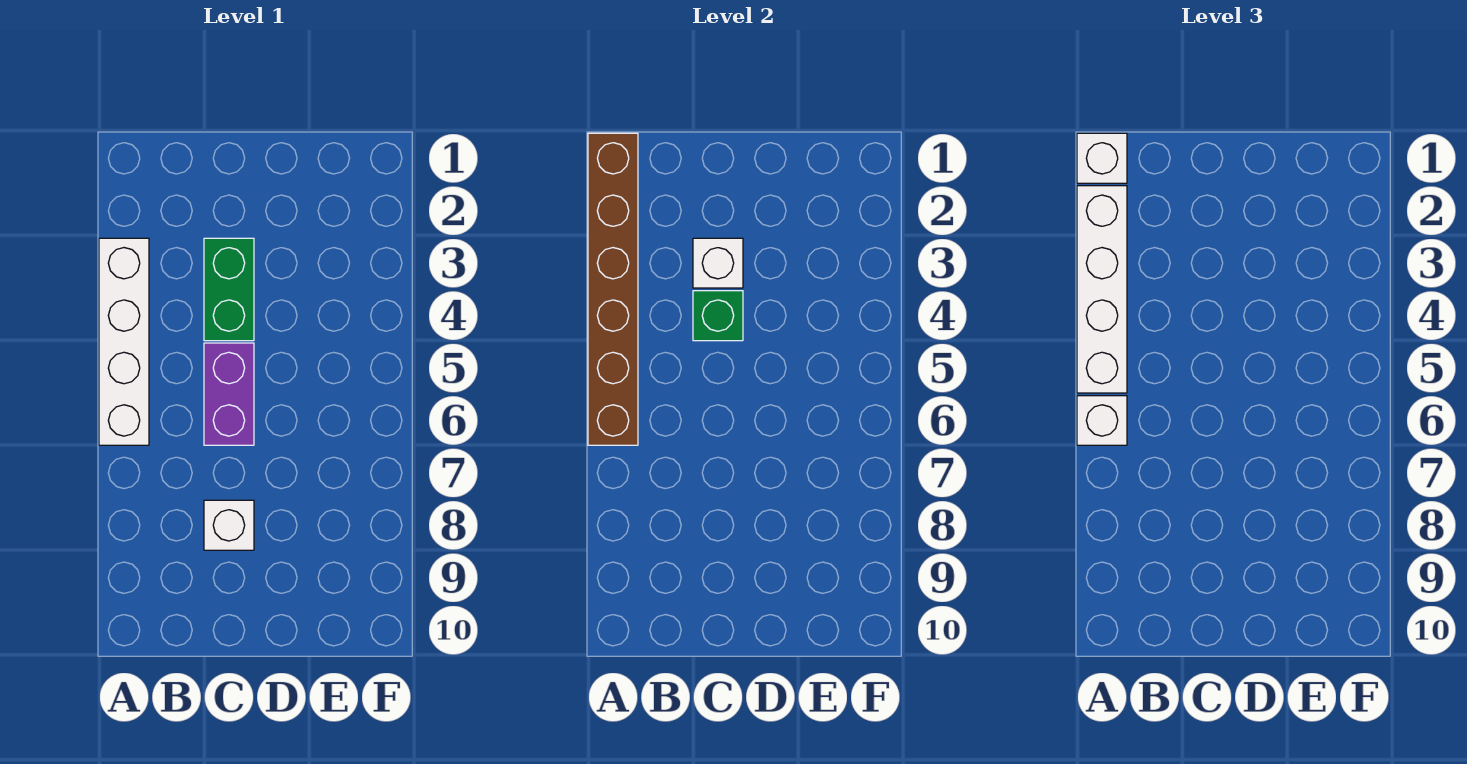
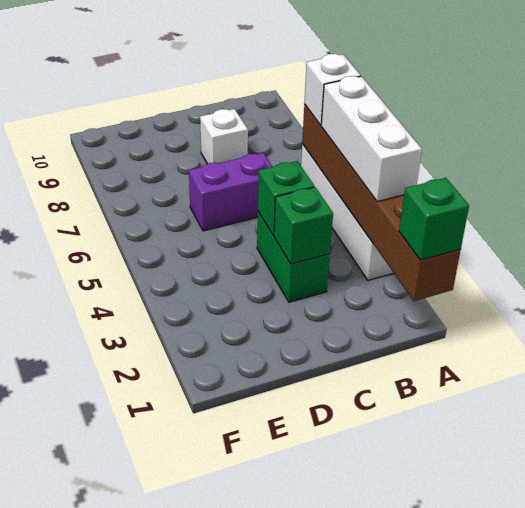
white 1x1 brick [1077,133,1127,183] -> green 1x1 brick [399,178,469,260]
white 1x4 brick [1077,186,1127,393] -> white 1x3 brick [321,76,422,202]
white 1x1 brick [693,238,743,288] -> green 1x1 brick [274,187,333,264]
purple 1x2 brick [204,343,254,445] -> purple 1x2 brick turned to [189,153,272,231]

